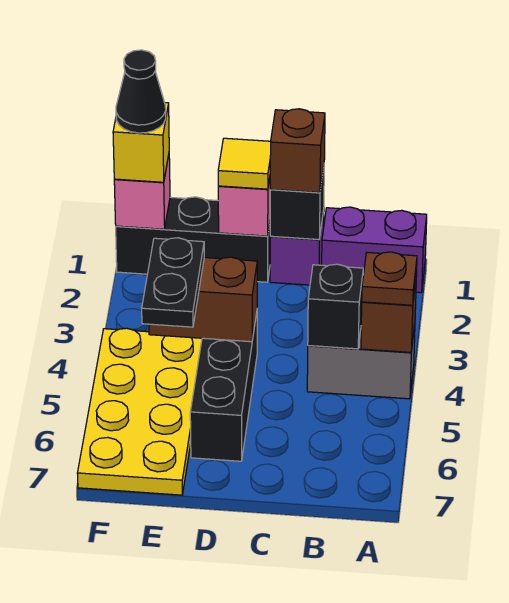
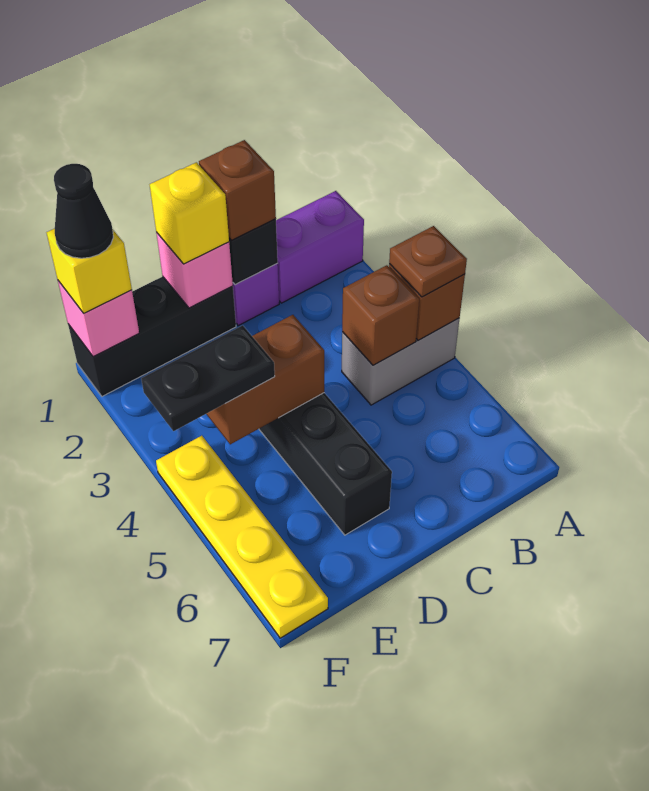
black 1x1 brick [308,264,363,349] -> brown 1x1 brick [342,265,419,365]
yellow 1x1 tile [218,138,271,189] -> yellow 1x1 brick [150,162,229,264]
yellow 2x4 plate [77,328,202,495] -> yellow 1x4 plate [156,436,328,638]
black 1x2 plate [142,238,204,327] -> black 1x2 plate turned to [141,325,275,431]

